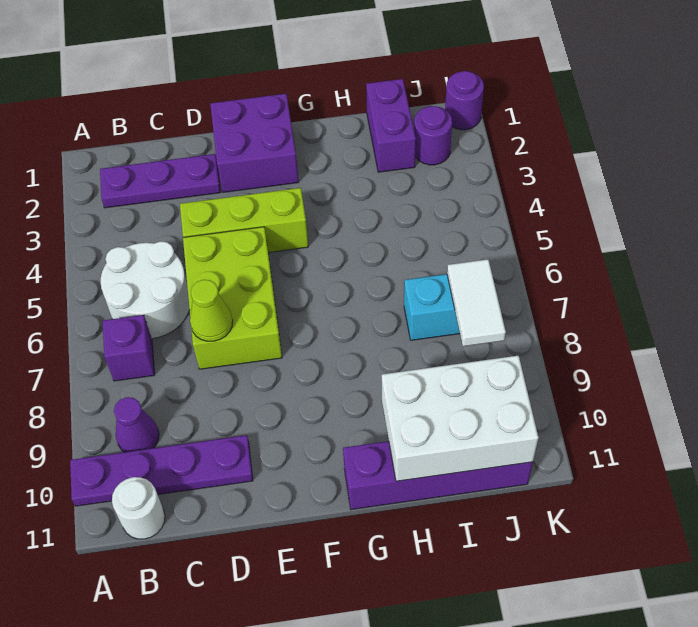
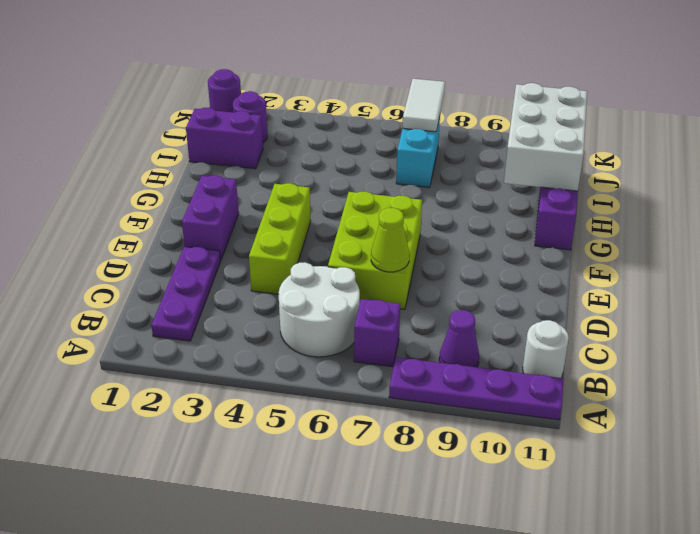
purple 1x4 plate [70,435,253,506] -> purple 1x4 plate turned to [389,357,564,420]
lime 2x3 brick [183,227,282,369] -> lime 2x3 brick turned to [328,191,422,309]
purple 2x2 brick [210,94,299,192] -> purple 1x2 brick [182,175,239,261]
white 1x2 tile [447,259,506,346] -> white 1x2 tile turned to [403,79,445,132]

